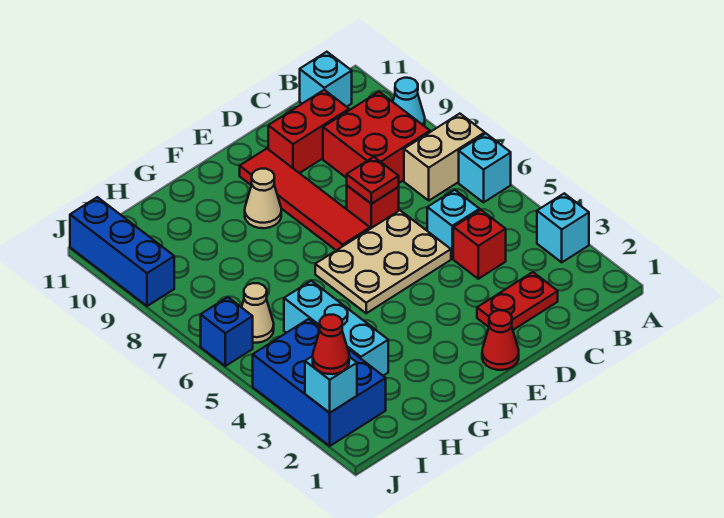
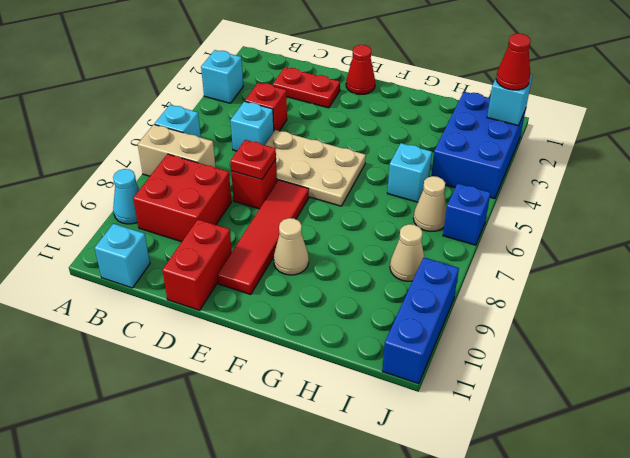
red 1x2 brick [268,90,349,173] -> red 1x2 brick turned to [162,220,232,310]
cyan 1x3 brick [284,281,388,376] -> cyan 1x1 brick [387,143,432,202]
none -> tan 1x1 cone [390,224,424,281]

